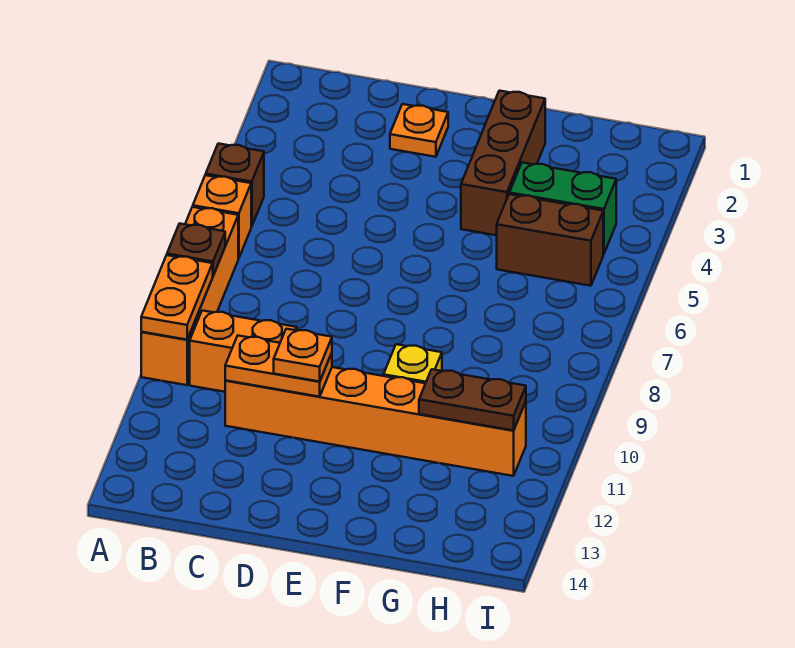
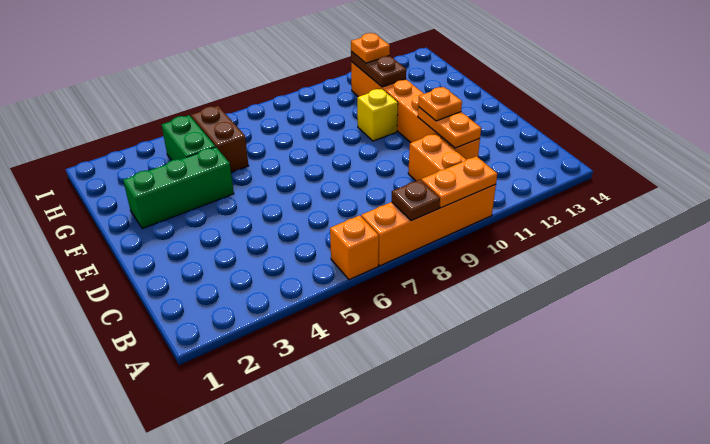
brown 1x1 brick [206,144,264,227] -> none
orange 1x1 plate [390,104,448,157] -> orange 1x1 plate moved to [351,33,390,63]
brown 1x3 brick [461,91,545,235] -> green 1x3 brick [123,147,234,229]

